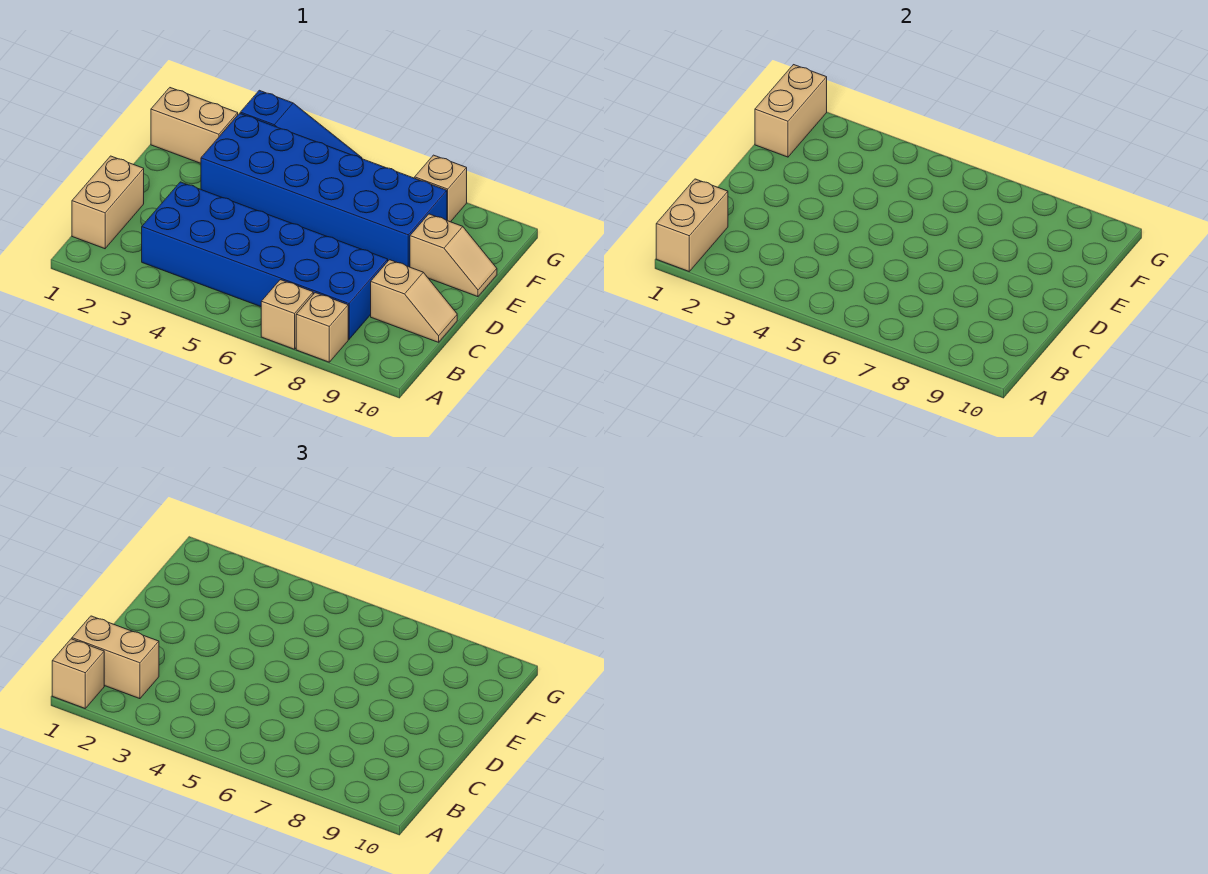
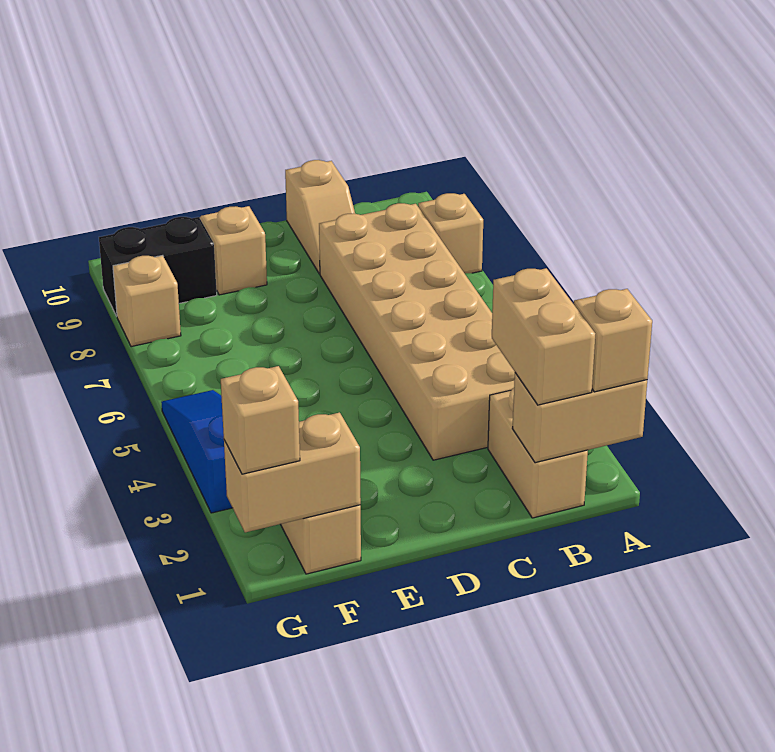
tan 1x1 brick [261,280,313,349] -> tan 1x1 brick moved to [221,366,300,474]
tan 1x2 brick [72,156,144,249] -> tan 1x2 brick turned to [488,388,588,518]
blue 2x6 brick [142,182,388,339] -> tan 2x6 brick [319,203,515,460]
tan 1x2 slope [371,260,457,342] -> tan 1x2 slope turned to [285,160,355,274]
blue 2x6 brick [201,113,447,267] -> none
none -> black 1x2 brick [99,217,217,316]

